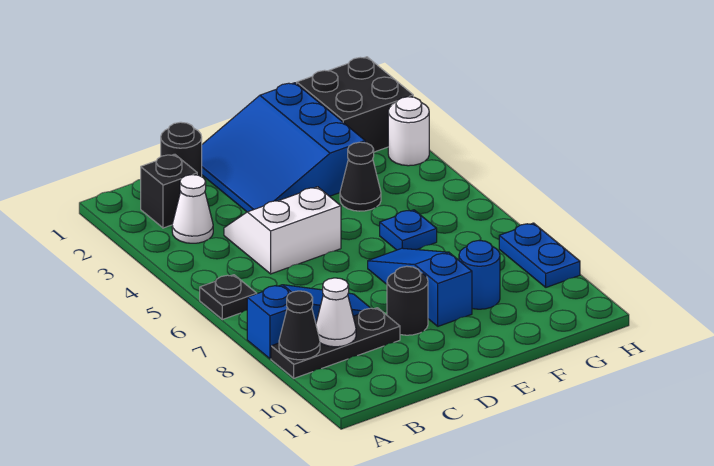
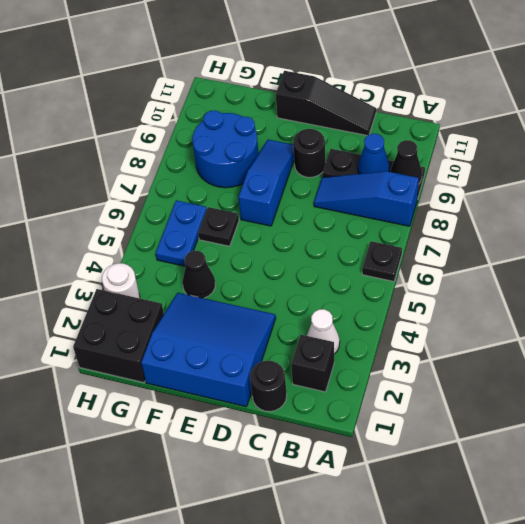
white 1x1 cone [316,278,356,347] -> blue 1x1 cone [358,134,390,174]
white 2x2 slope [224,187,341,274] -> none
none -> black 1x3 slope [276,71,376,136]
blue 3x3 slope [202,83,365,212] -> blue 3x3 slope turned to [141,293,276,407]
blue 1x3 slope [368,248,472,326] -> blue 1x3 slope turned to [239,140,294,226]
blue 1x1 plate [380,210,437,250] -> black 1x1 plate [198,207,239,246]
blue 1x1 round brick [459,241,500,309] -> blue 2x2 round brick [192,111,259,188]
blue 1x2 plate [499,223,580,287] -> blue 1x2 plate moved to [156,200,207,266]

